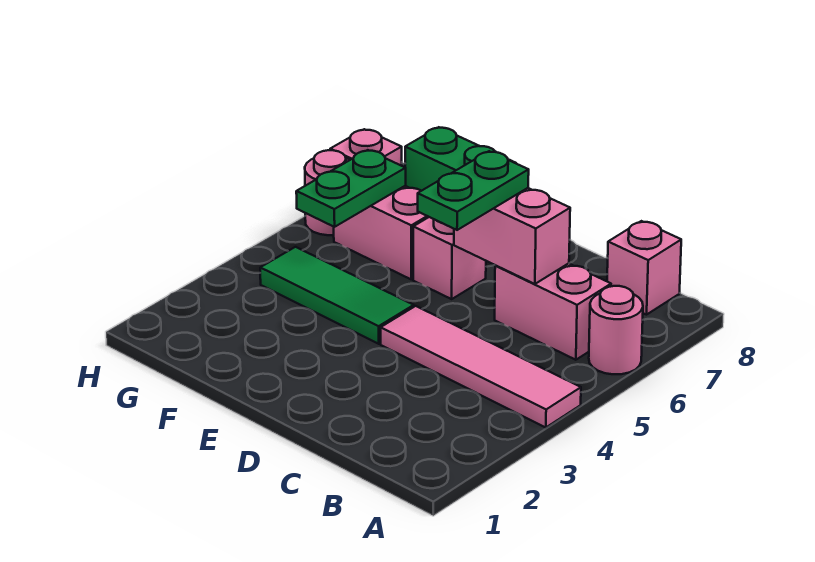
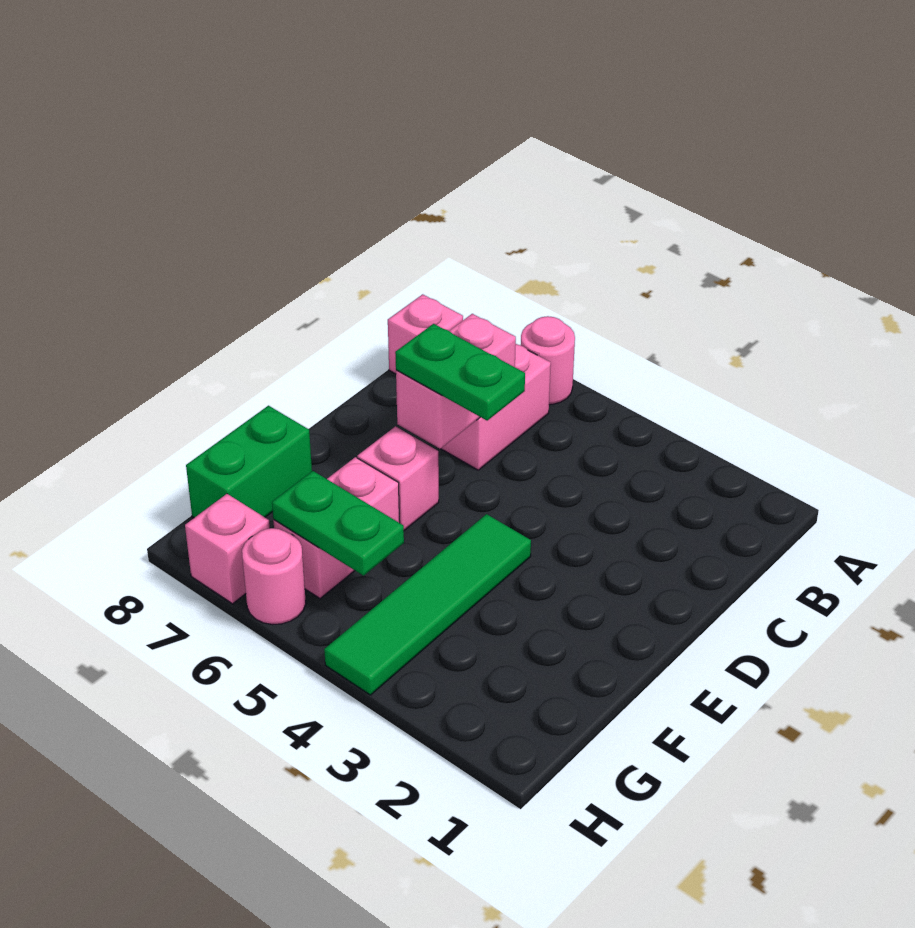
pink 1x4 tile [381,306,581,428] -> none
green 1x3 tile [260,247,414,344] -> green 1x4 tile [324,514,531,695]

